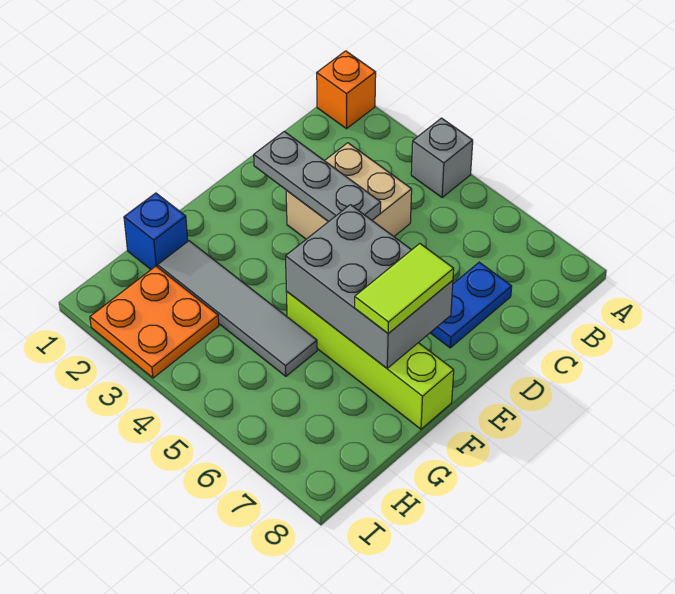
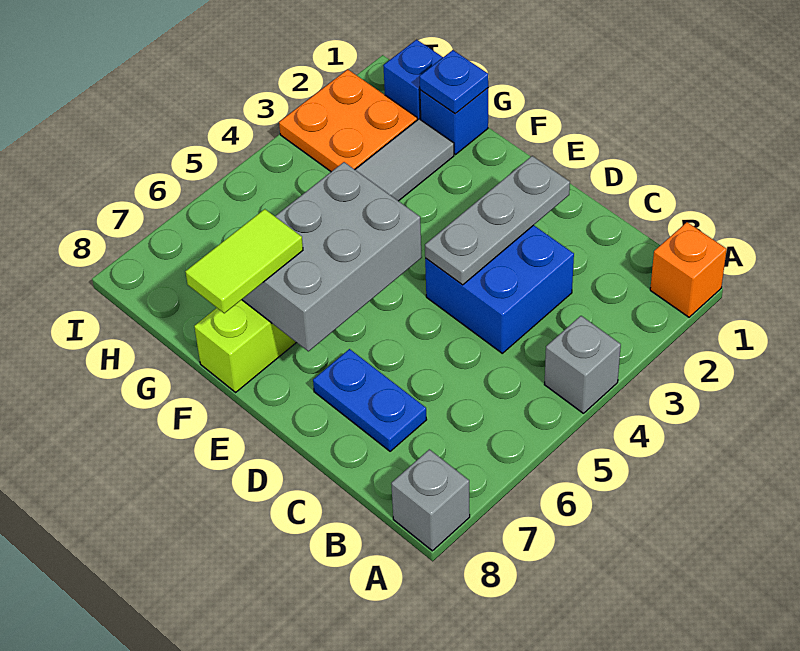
none -> grey 1x1 brick [391,449,470,551]
tan 2x2 brick [286,143,412,239] -> blue 2x2 brick [425,225,574,353]
lime 1x2 tile [355,244,454,333] -> lime 1x2 tile turned to [185,209,303,313]
none -> blue 1x1 plate [419,50,488,114]
none -> blue 1x1 brick [383,40,443,120]

